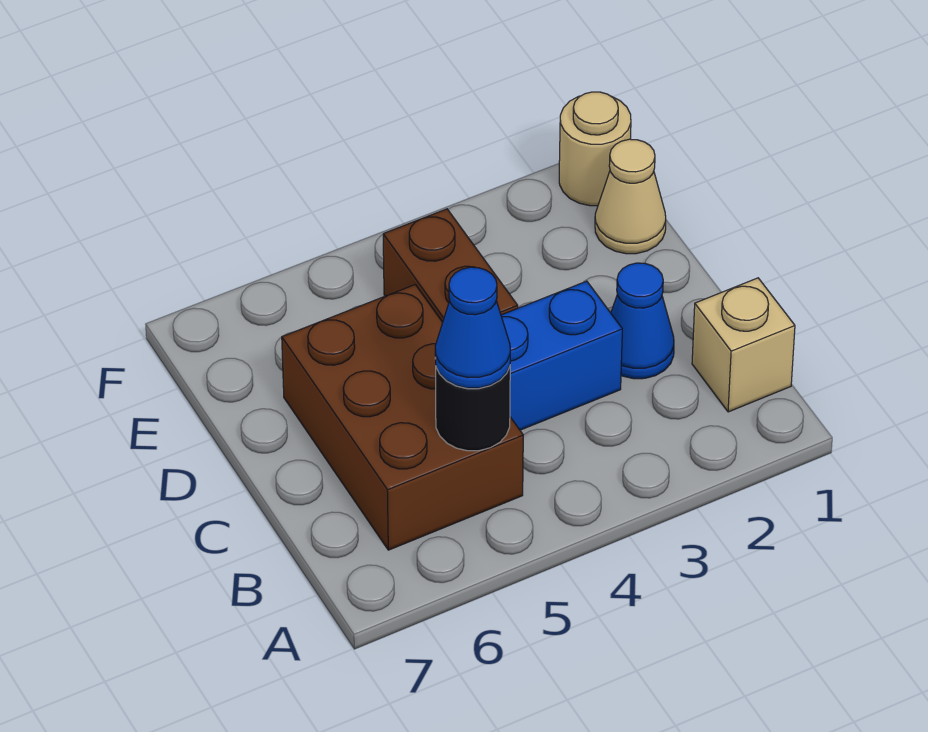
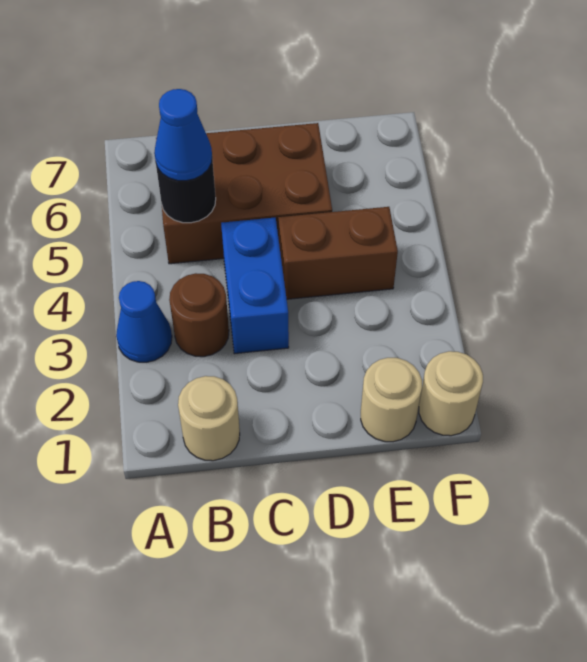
tan 1x1 brick [692,278,795,412] -> tan 1x1 round brick [178,376,240,461]
none -> brown 1x1 round brick [169,273,229,357]
blue 1x1 cone [611,263,674,379] -> blue 1x1 cone moved to [116,281,172,362]
tan 1x1 cone [595,139,666,254] -> tan 1x1 round brick [361,358,422,442]

